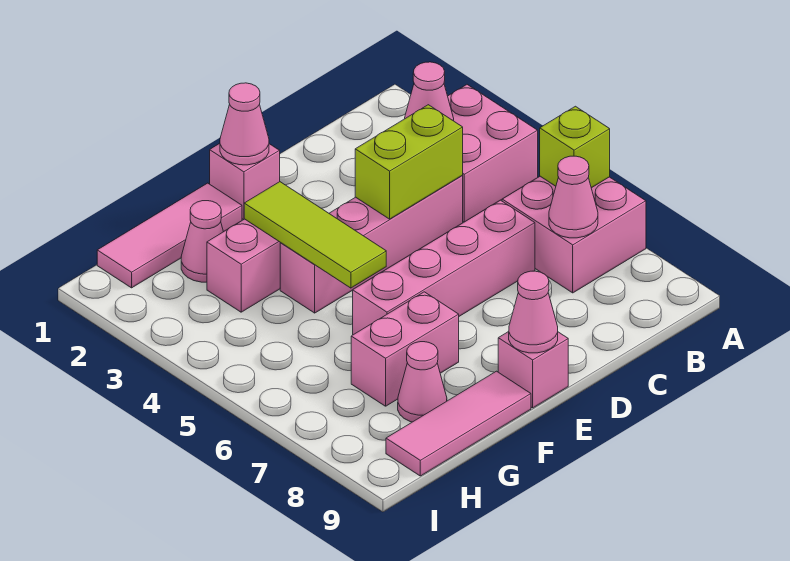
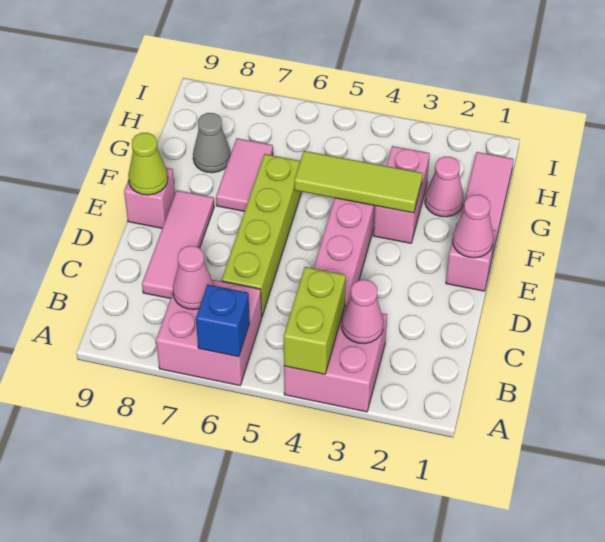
lime 1x1 brick [540,106,610,188] -> blue 1x1 brick [196,285,250,357]
lime 1x2 brick [355,105,463,219] -> lime 1x2 brick moved to [284,267,346,374]
pink 1x4 brick [353,200,535,335] -> lime 1x4 brick [222,154,302,316]
pink 1x1 cone [509,271,558,353] -> lime 1x1 cone [128,133,168,195]
pink 1x2 brick [351,292,459,406] -> pink 1x2 tile [216,138,273,211]
pink 1x3 tile [386,371,531,476] -> pink 1x3 tile moved to [142,190,214,299]
pink 1x1 cone [398,342,447,422] -> grey 1x1 cone [193,113,231,173]

